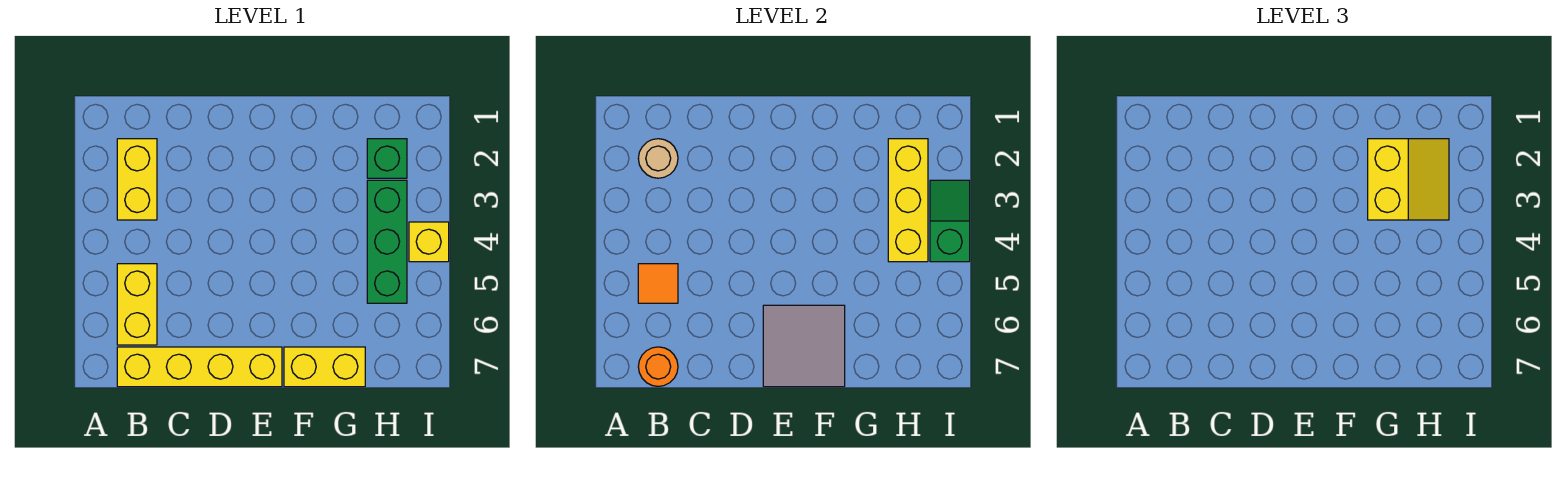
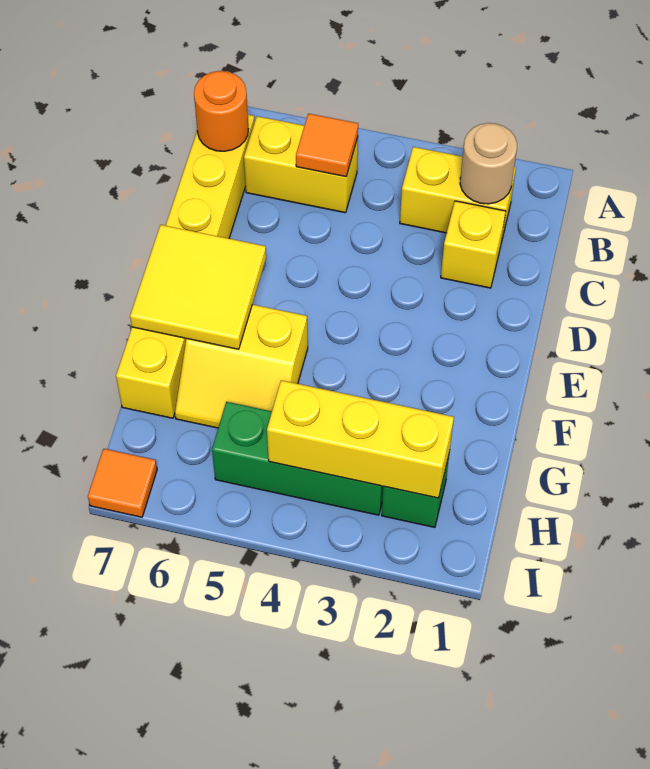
grey 2x2 tile [763,305,845,387] -> yellow 2x2 tile [130,225,266,349]
yellow 2x2 slope [1368,139,1449,220] -> yellow 2x2 slope moved to [175,304,308,428]
green 1x2 slope [930,180,970,262] -> none
yellow 1x1 brick [409,222,449,262] -> yellow 1x1 brick moved to [441,201,506,288]
none -> orange 1x1 tile [88,449,157,517]

